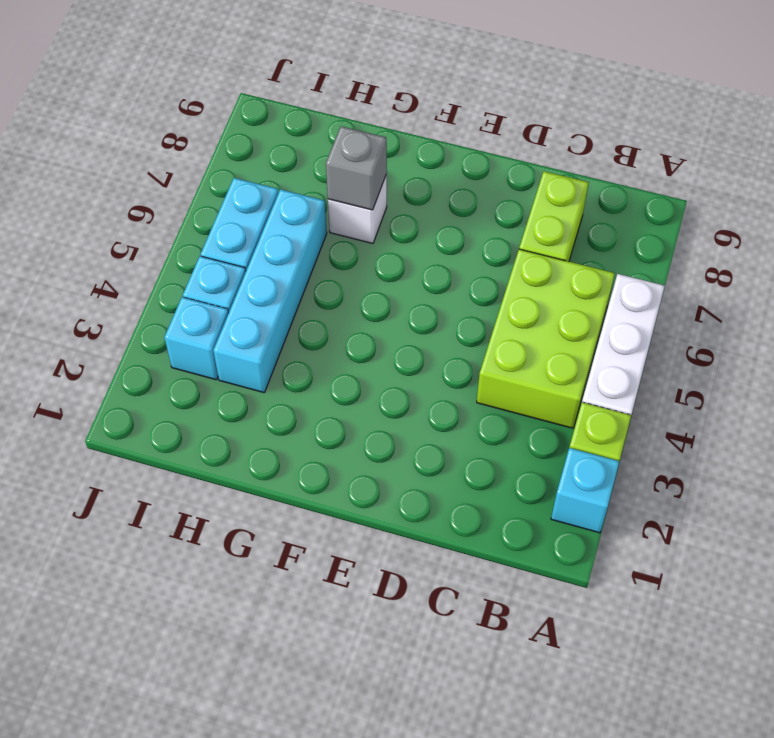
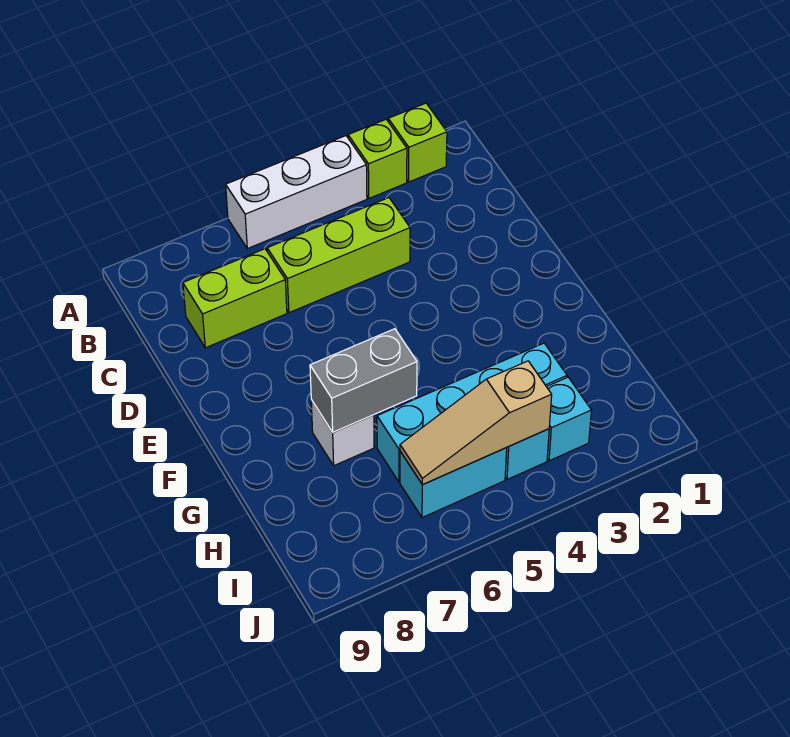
cyan 1x1 brick [551,448,619,533] -> lime 1x1 brick [388,103,447,182]
lime 2x3 brick [477,249,615,428] -> lime 1x3 brick [267,198,410,313]
grey 1x1 brick [326,126,387,210] -> grey 1x2 brick [310,329,417,432]
none -> tan 1x3 slope [400,361,552,485]

